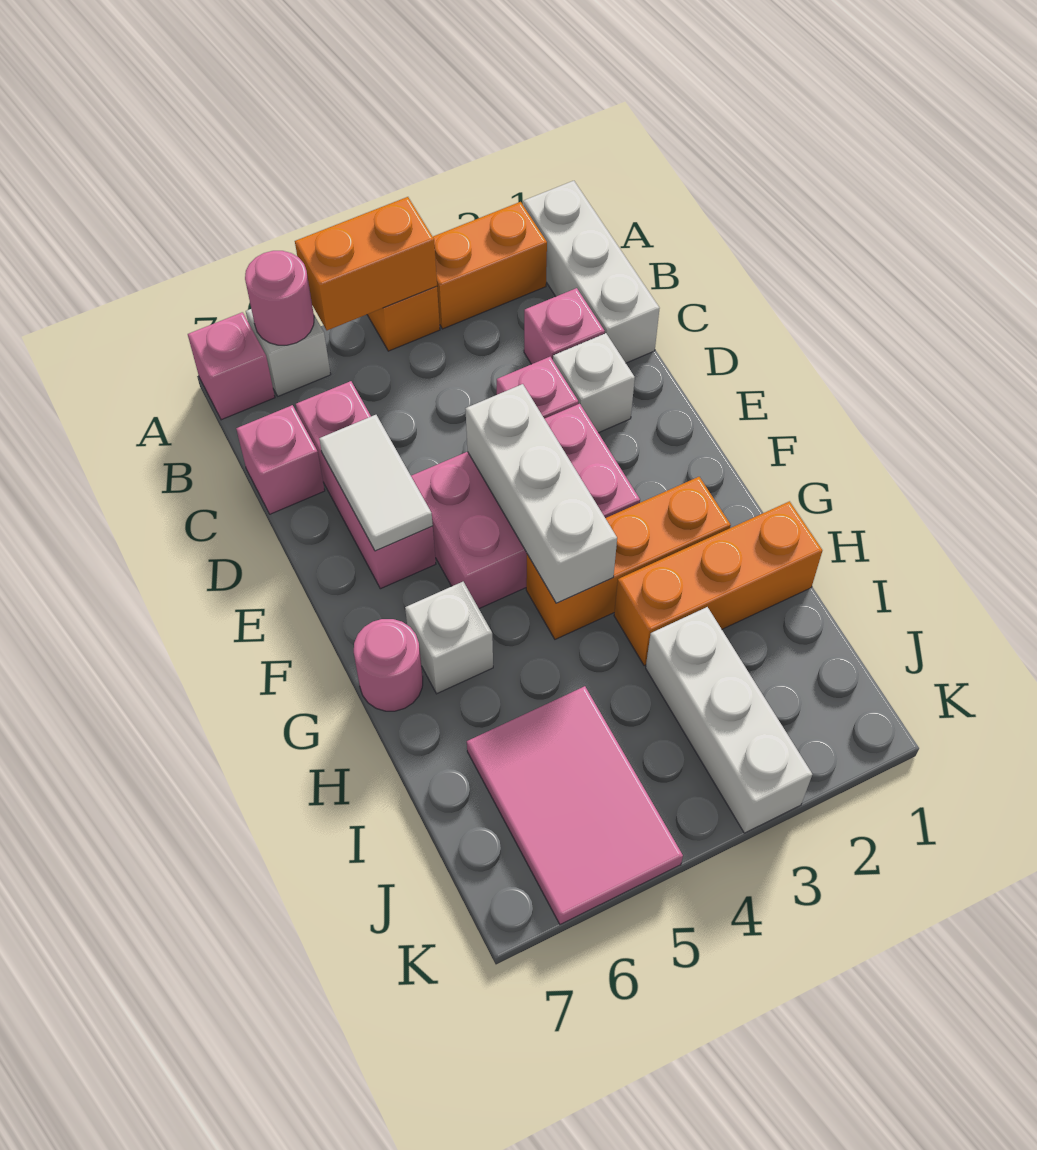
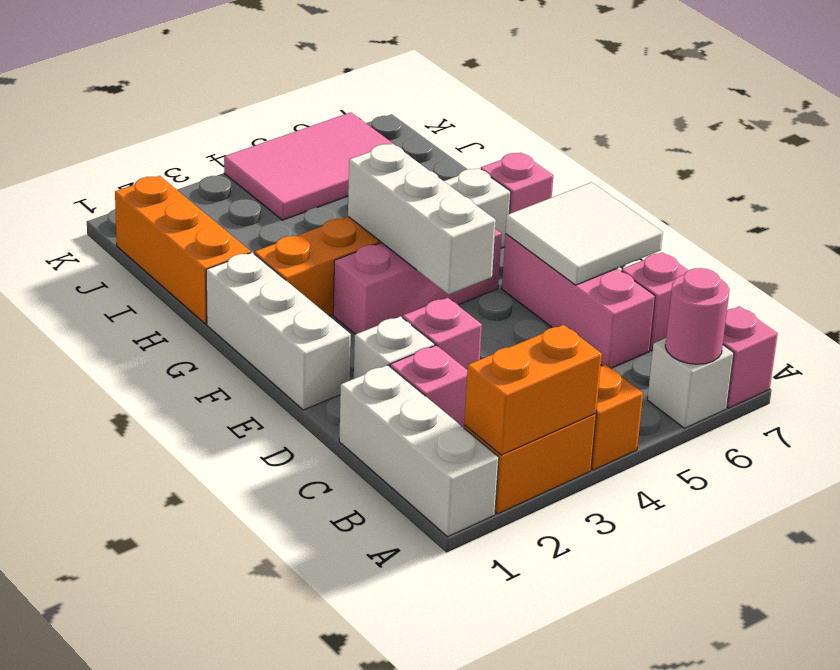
orange 1x2 brick [295,197,437,330] -> orange 1x2 brick moved to [464,325,602,455]
white 1x2 tile [319,415,433,551] -> white 2x2 tile [506,182,663,285]
pink 2x3 brick [411,404,640,609] -> pink 1x3 brick [333,229,502,334]
pink 1x1 round brick [354,619,423,711] -> pink 1x1 brick [481,153,553,214]
orange 1x3 brick [614,501,822,666] -> orange 1x3 brick turned to [115,176,251,324]
white 1x3 brick [646,607,812,833] -> white 1x3 brick moved to [206,253,351,410]
pink 2x3 tile [467,686,683,924] -> pink 2x3 tile turned to [224,112,410,220]

